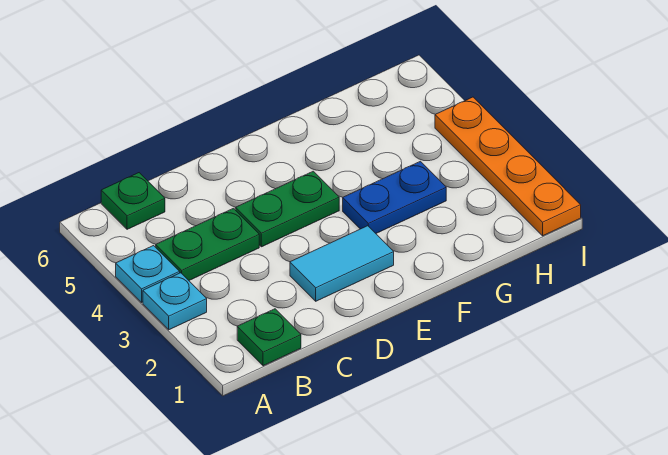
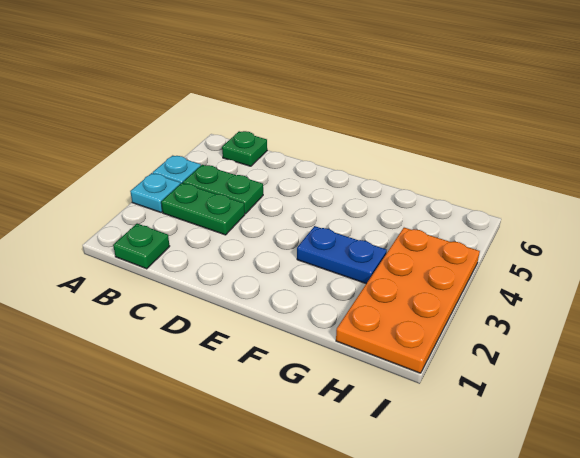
cyan 1x2 tile [290,226,394,301] -> none
green 1x2 plate [235,171,339,247] -> green 1x2 plate moved to [161,183,245,235]
orange 1x4 plate [435,97,581,236] -> orange 2x4 plate [336,228,480,373]

